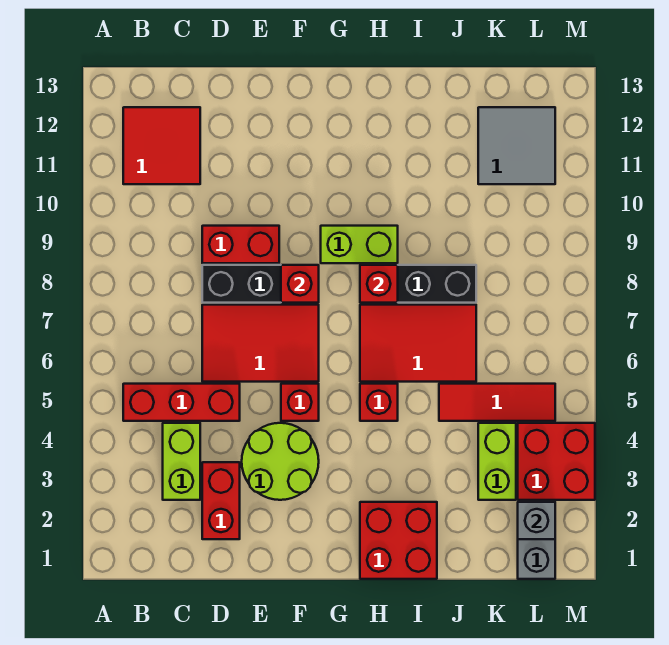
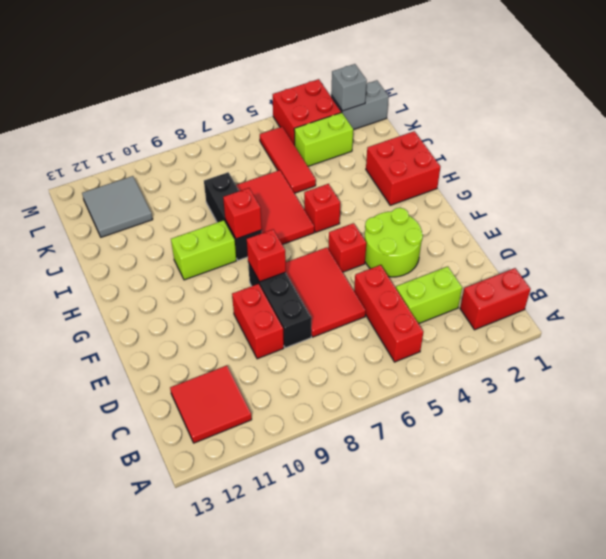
red 1x2 brick [202,462,240,539] -> red 1x2 brick moved to [460,268,531,330]
lime 1x2 brick [321,226,398,263] -> lime 1x2 brick turned to [171,220,236,280]

